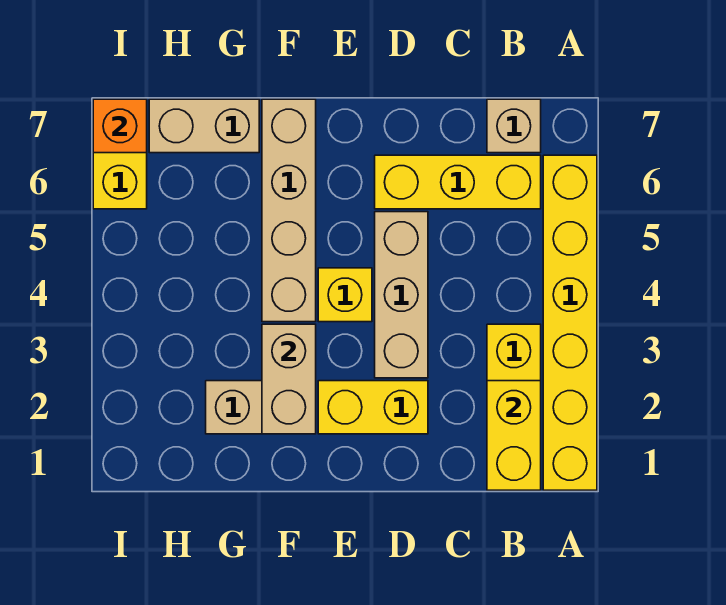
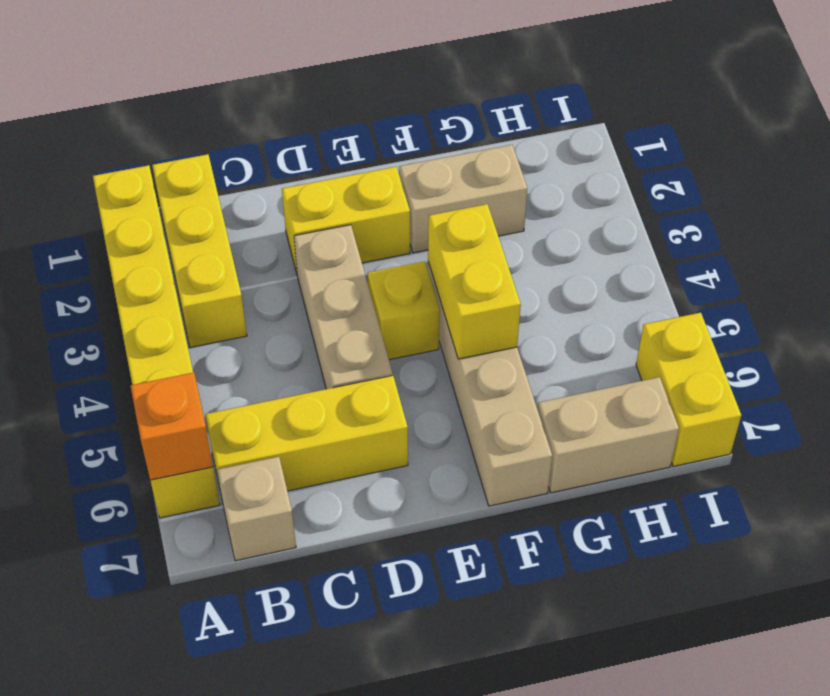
yellow 1x2 brick [487,381,541,490] -> yellow 1x2 brick moved to [428,204,521,359]
tan 1x2 brick [262,324,316,434] -> none
orange 1x1 brick [93,99,147,153] -> orange 1x1 brick moved to [131,373,213,480]

